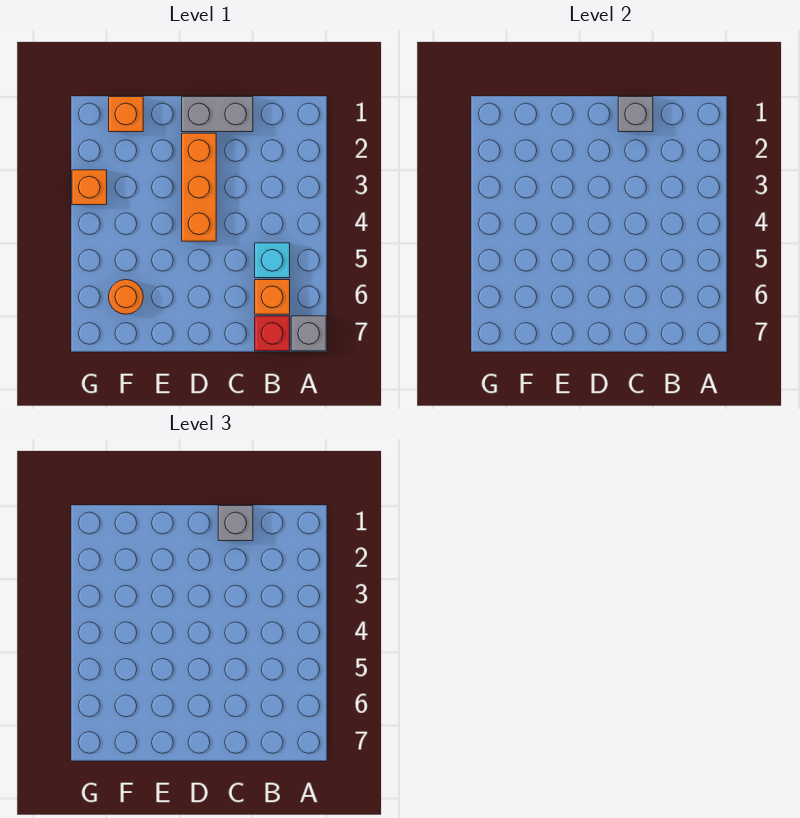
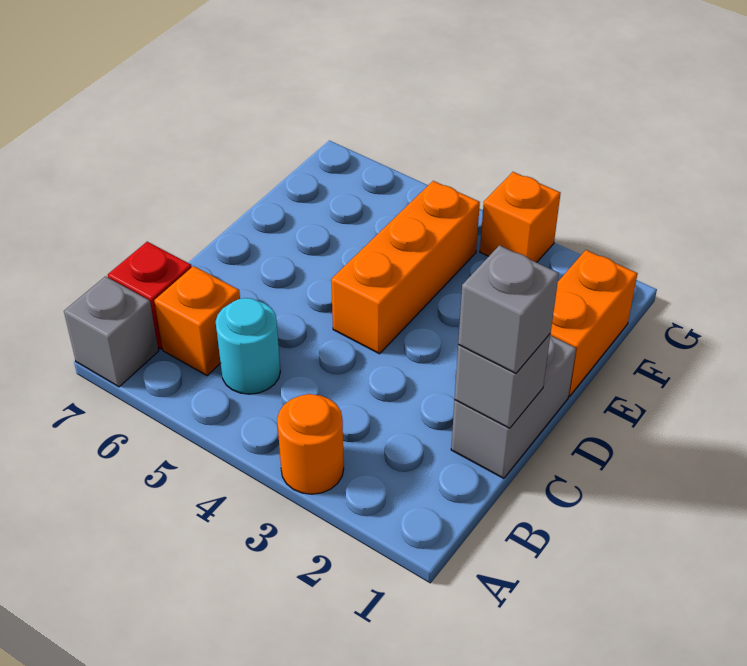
cyan 1x1 brick [255,243,290,278] -> cyan 1x1 round brick [216,298,280,394]
orange 1x3 brick [182,133,216,241] -> orange 1x3 brick turned to [331,181,480,354]
orange 1x1 brick [109,97,143,132] -> orange 1x2 brick [550,250,638,396]
orange 1x1 round brick [109,280,143,314] -> orange 1x1 round brick moved to [277,394,344,494]

